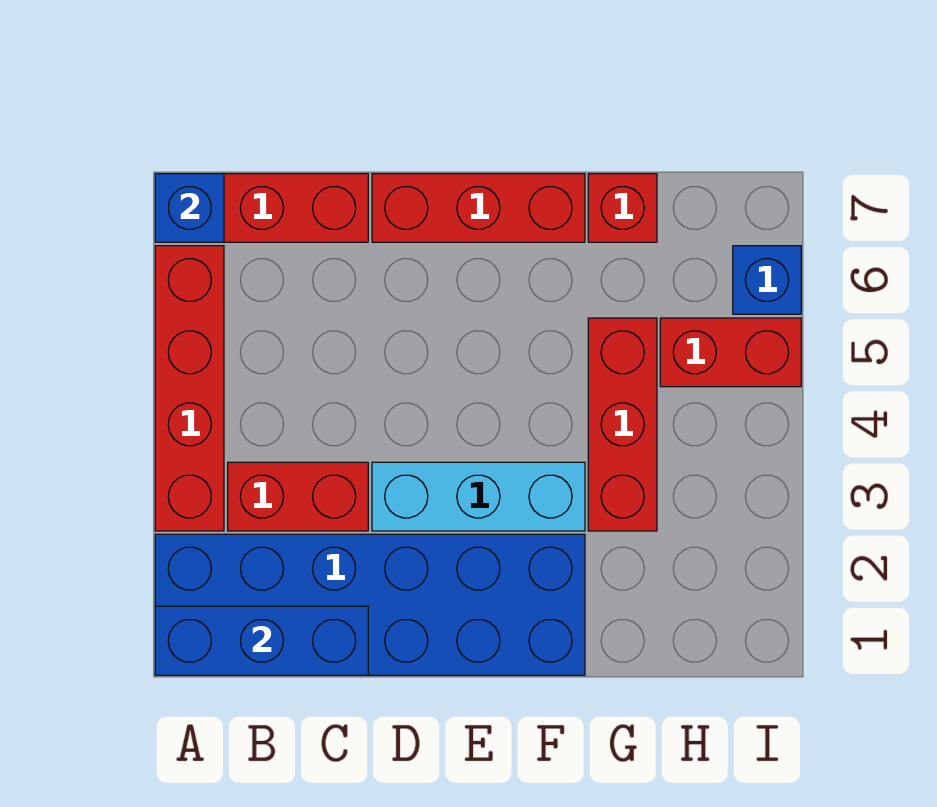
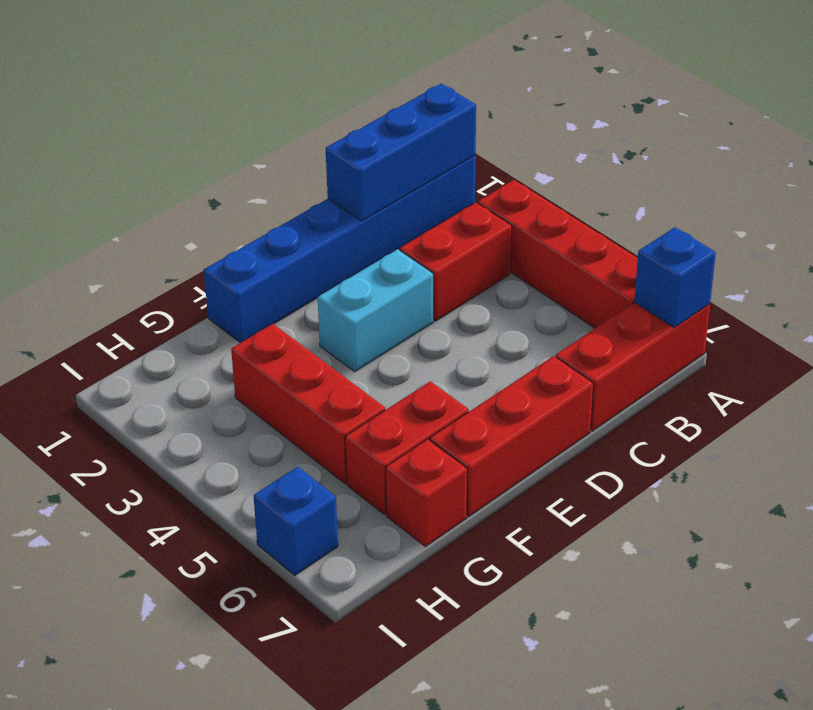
blue 2x6 brick [155,534,585,675] -> blue 1x6 brick [204,156,476,343]
cyan 1x3 brick [372,462,585,531] -> cyan 1x2 brick [317,249,433,372]
red 1x2 brick [660,318,801,387] -> red 1x2 brick moved to [345,381,469,515]

